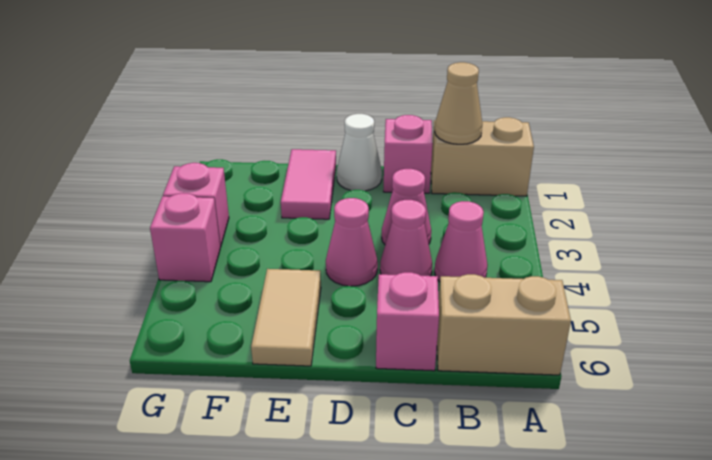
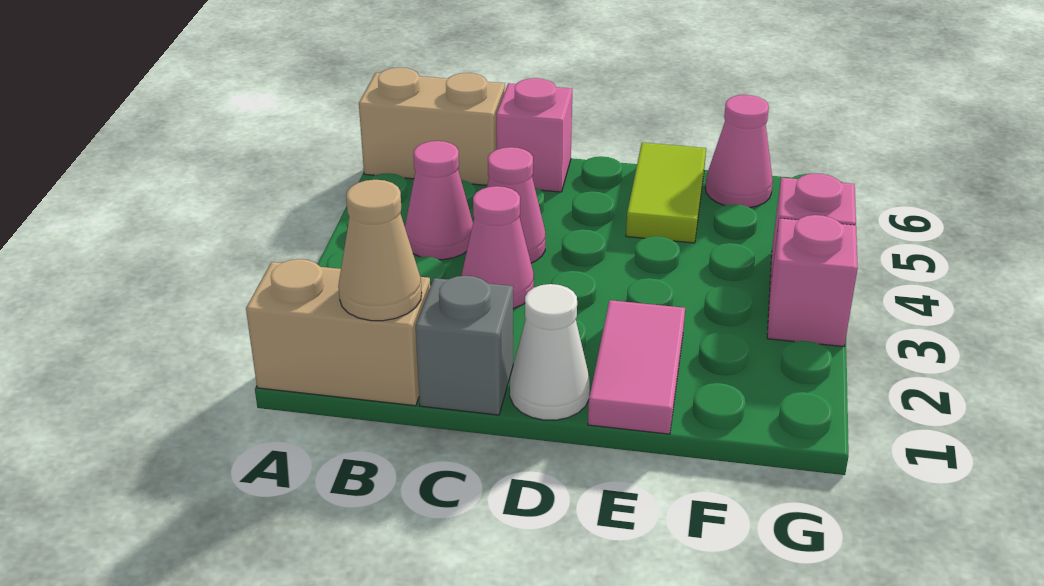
pink 1x1 brick [383,115,433,193] -> grey 1x1 brick [415,276,513,415]
pink 1x1 cone [326,198,378,286] -> pink 1x1 cone moved to [705,95,773,208]
tan 1x2 tile [251,269,321,366] -> lime 1x2 tile [626,143,706,243]

